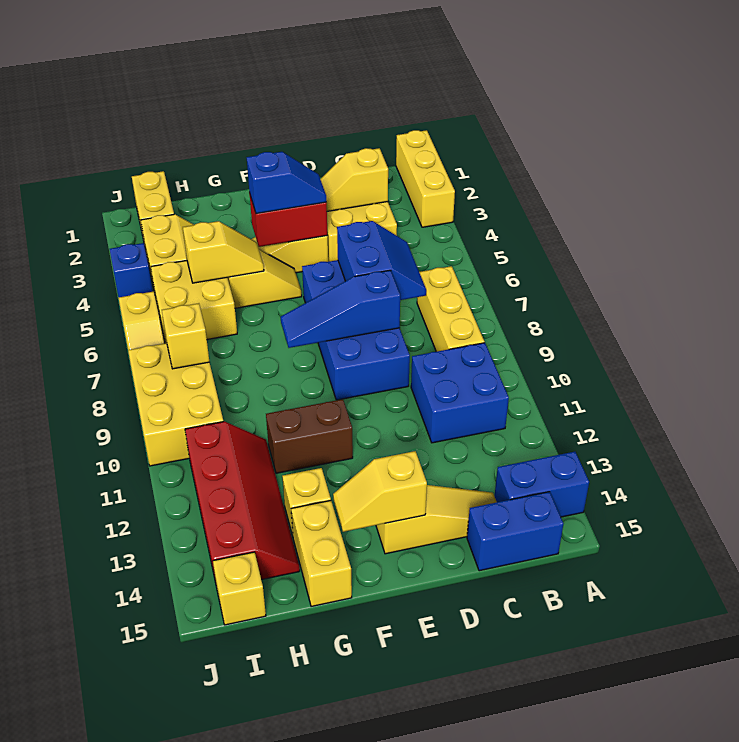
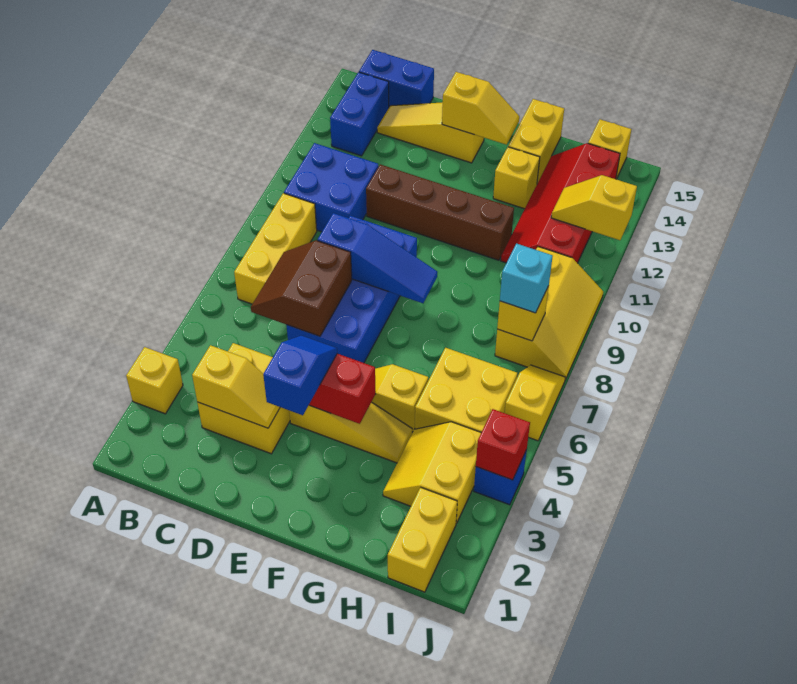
yellow 1x3 brick [396,130,455,227] -> yellow 1x1 brick [126,347,183,414]
blue 1x2 brick [495,452,589,517] -> blue 1x2 brick turned to [330,72,389,156]
blue 2x2 slope [337,221,426,300] -> brown 2x2 slope [251,240,352,336]
blue 1x2 slope [247,152,327,214] -> blue 1x2 slope turned to [263,336,337,415]
brown 1x2 brick [266,399,353,473] -> brown 1x4 brick [366,164,514,260]
yellow 1x2 slope [183,221,264,283] -> yellow 1x2 slope moved to [551,175,637,240]
yellow 2x3 brick [128,343,223,466] -> yellow 2x3 slope [495,247,603,380]
none -> cyan 1x1 brick [500,244,553,313]
none -> red 1x1 brick [476,409,530,480]

